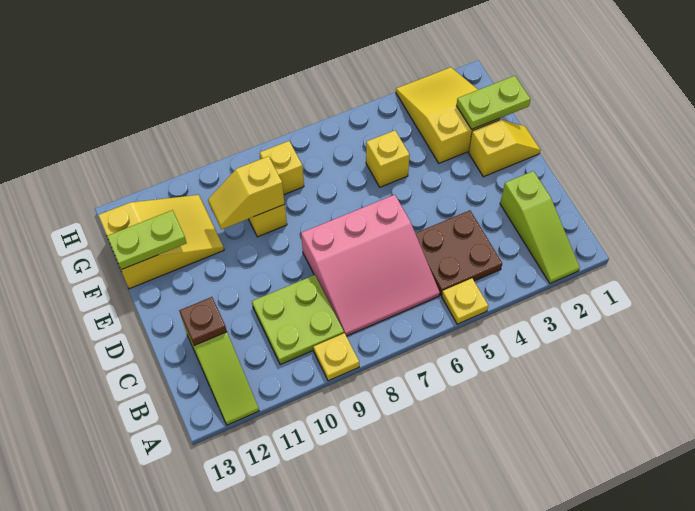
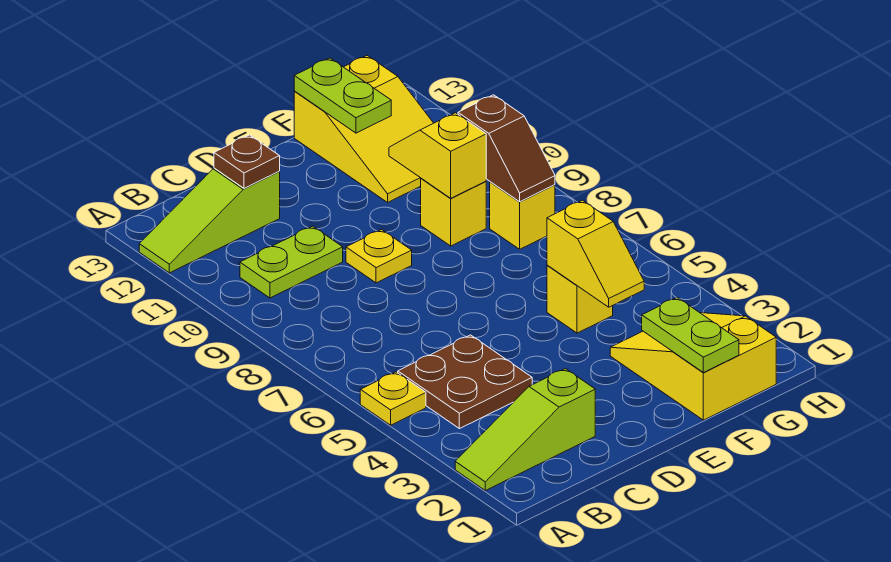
yellow 1x1 plate [313,333,359,381] -> yellow 1x1 plate moved to [346,230,412,283]
pink 3x3 slope [301,195,440,336] -> none
lime 2x2 plate [252,275,344,365] -> lime 1x2 plate [240,226,343,298]
yellow 1x2 slope [469,120,540,177] -> yellow 1x2 slope moved to [547,200,644,307]
yellow 2x3 slope [396,67,499,163] -> yellow 2x3 slope turned to [610,313,776,420]
none -> brown 1x2 slope [458,95,555,202]

